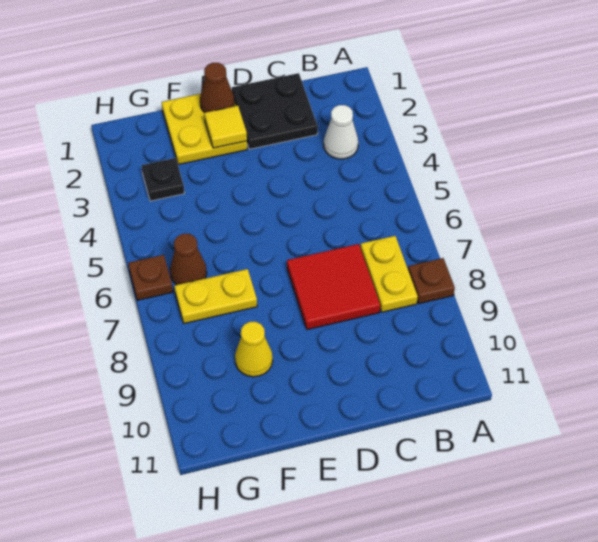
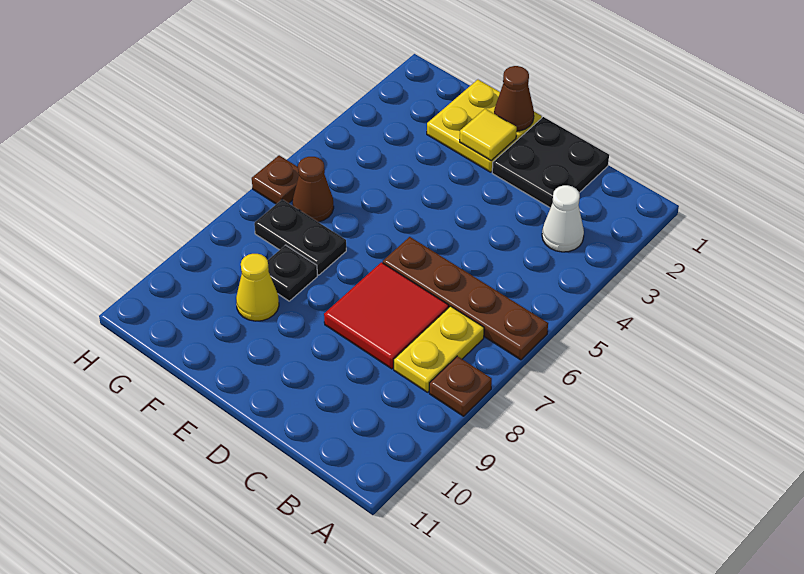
none -> brown 1x4 plate [383,237,548,360]
yellow 1x2 plate [174,269,257,323] -> black 1x2 plate [254,199,346,275]
black 1x1 plate [142,158,184,201] -> black 1x1 plate moved to [268,245,317,301]

